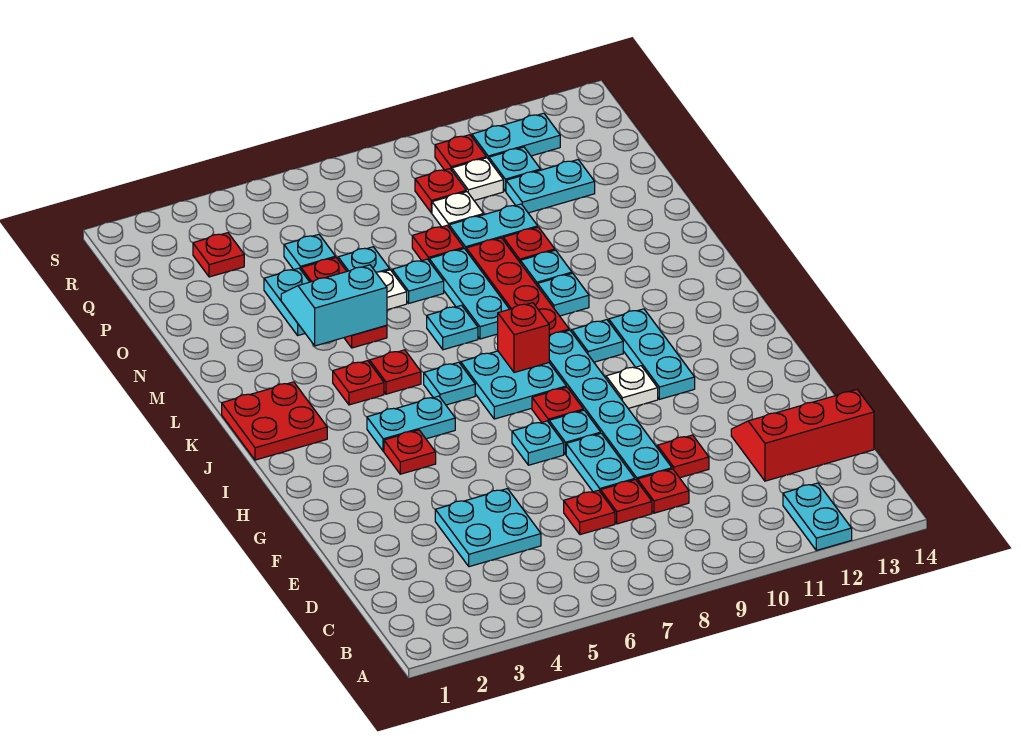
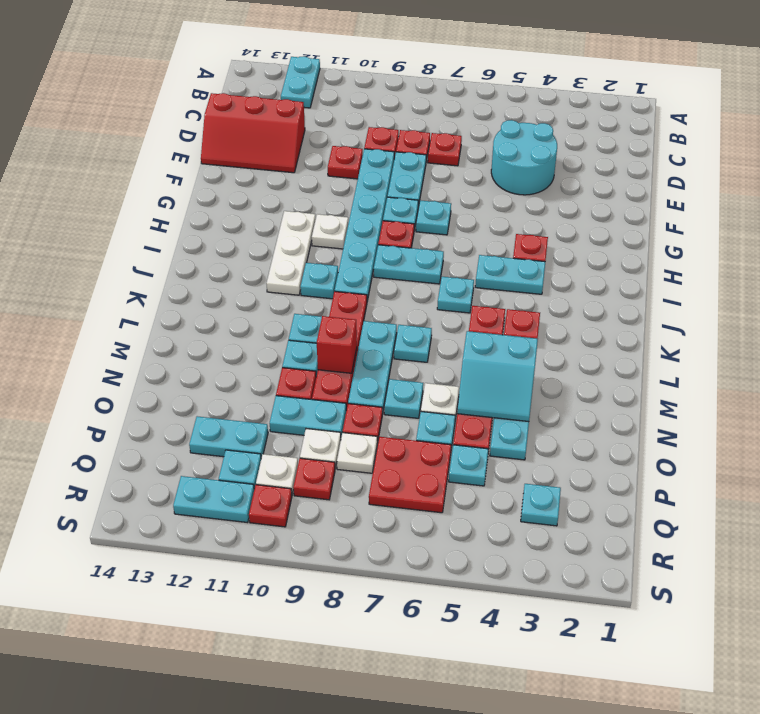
cyan 2x2 plate [435,489,541,567] -> cyan 2x2 round brick [491,120,557,195]
cyan 1x3 plate [609,309,695,399] -> white 1x3 plate [266,211,316,295]
cyan 2x2 plate [461,351,566,419] -> cyan 1x2 plate [374,245,444,284]
red 2x2 plate [222,382,327,460] -> red 2x2 plate moved to [369,437,451,513]
red 1x1 brick [498,303,549,373] -> red 1x1 brick moved to [317,316,357,373]
none -> white 1x1 plate [337,433,377,473]
red 1x1 plate [193,233,244,277] -> cyan 1x1 plate [521,484,561,526]

